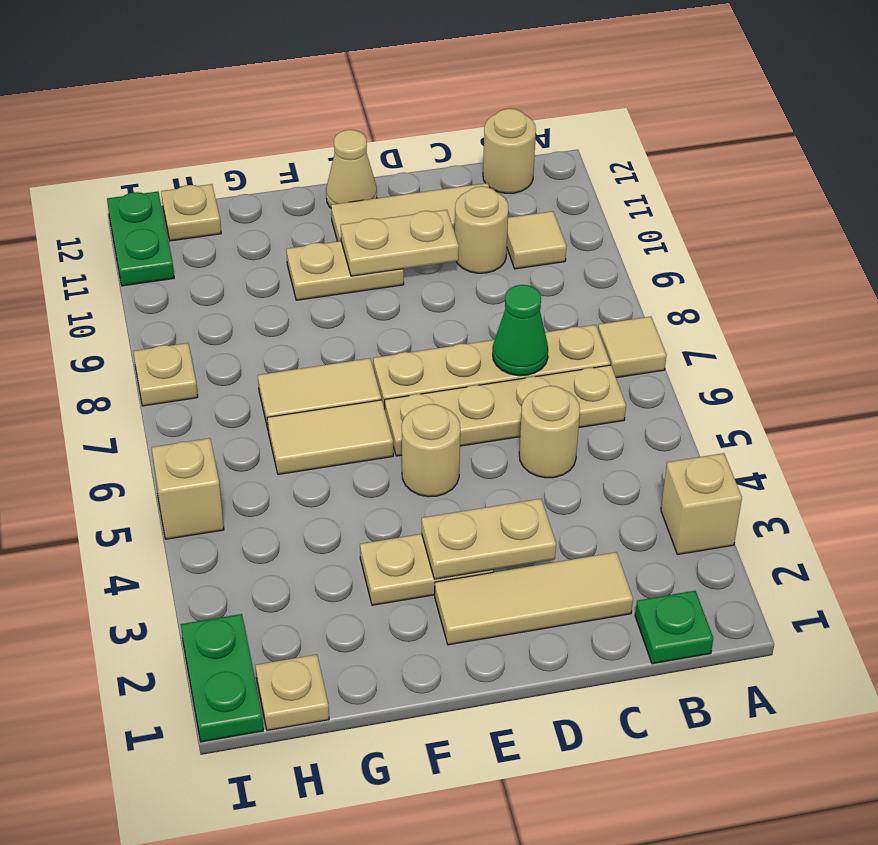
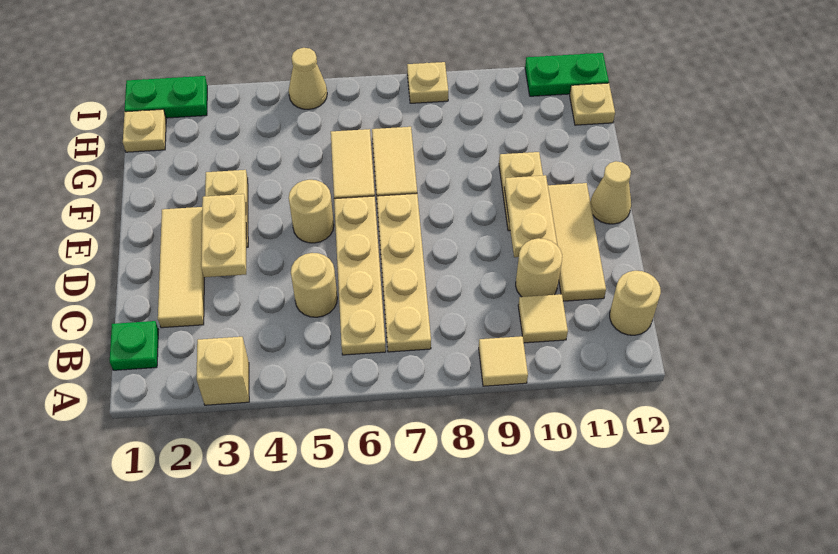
tan 1x1 tile [598,317,666,378] -> tan 1x1 tile moved to [479,336,528,386]
green 1x1 cone [493,285,548,376] -> none
tan 1x1 brick [152,438,224,539] -> tan 1x1 cone [289,48,327,109]

